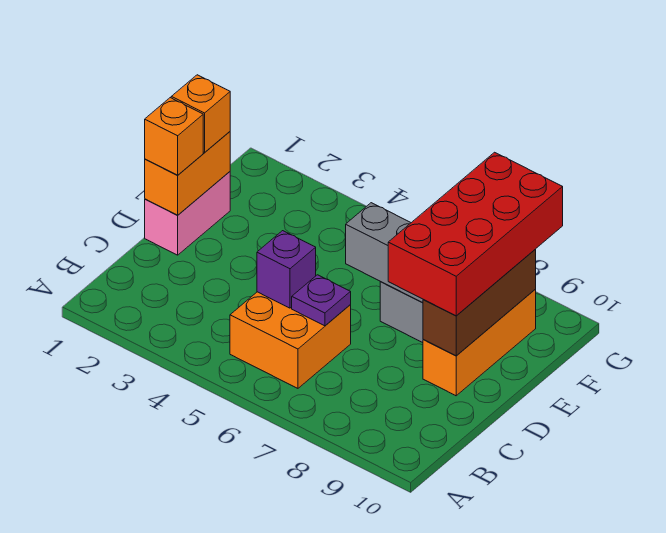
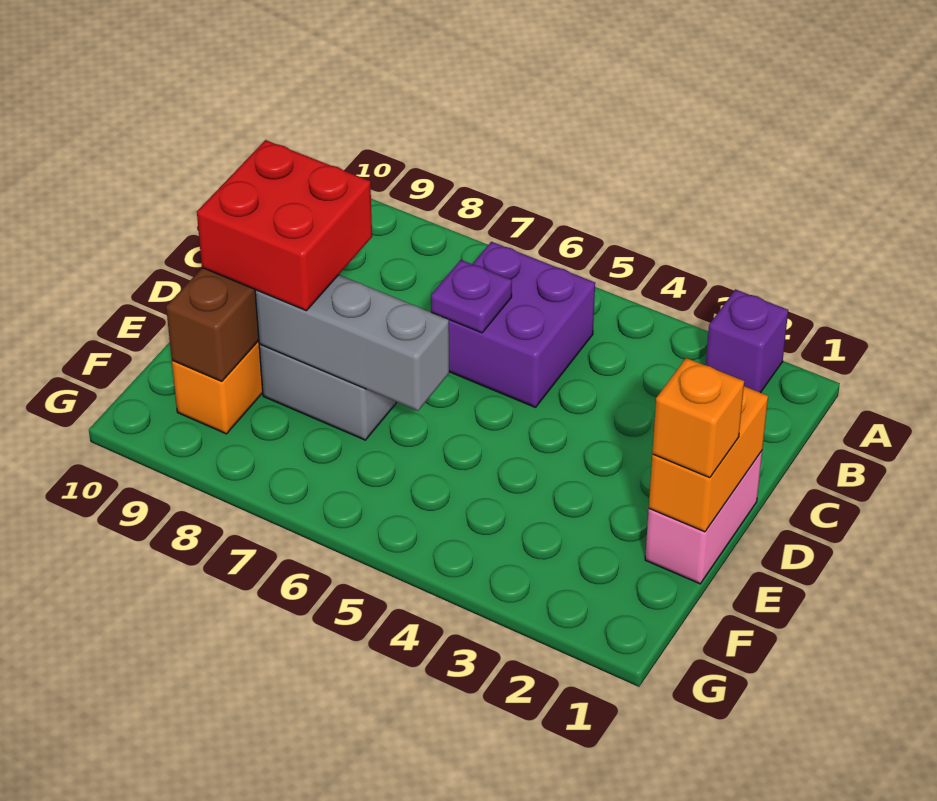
orange 2x2 brick [230,292,351,388] -> purple 2x2 brick [449,242,595,407]
purple 1x1 brick [257,231,316,308] -> purple 1x1 brick moved to [706,289,788,393]
orange 1x1 brick [145,98,203,175] -> none
red 2x4 brick [388,152,563,316] -> red 2x2 brick [197,140,372,311]

